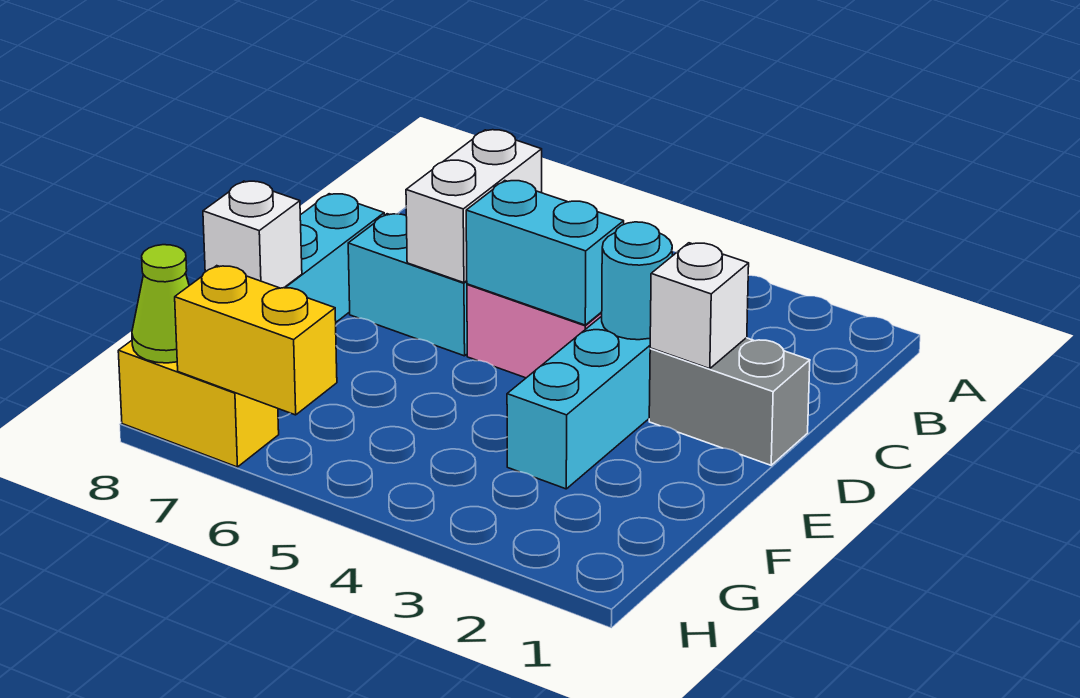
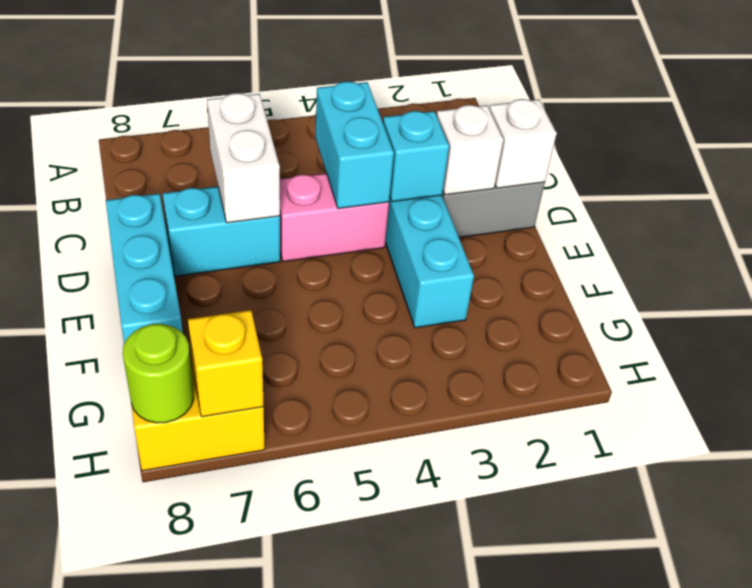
cyan 1x1 round brick [602,222,672,340] -> cyan 1x1 brick [383,111,449,202]
cyan 1x2 brick [466,181,624,325] -> cyan 1x2 brick turned to [315,82,394,209]
white 1x1 brick [203,181,302,288] -> white 1x1 brick moved to [489,99,557,188]
yellow 1x2 brick [175,266,337,415] -> yellow 1x1 brick [188,310,264,417]
lime 1x1 cone [132,245,189,363] -> lime 1x1 round brick [123,324,194,423]

